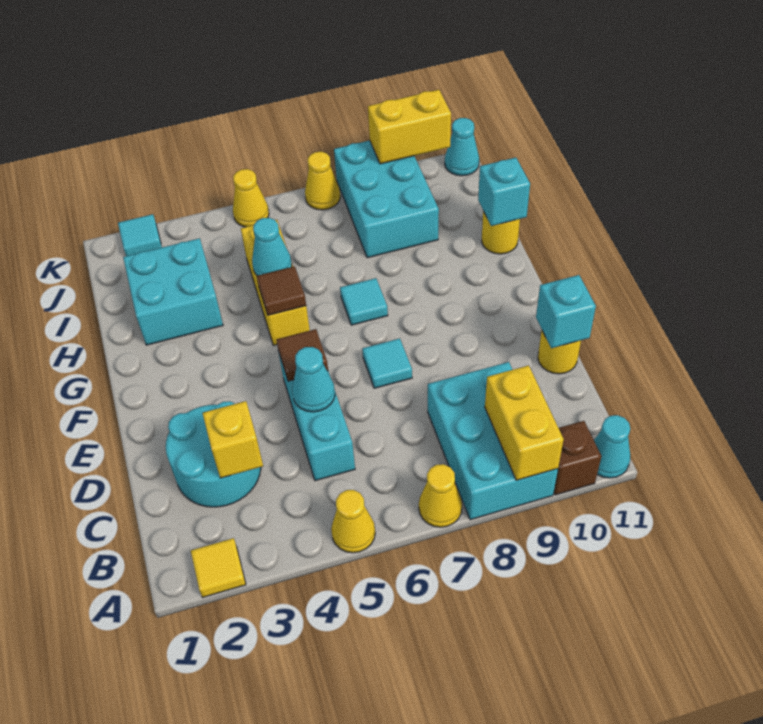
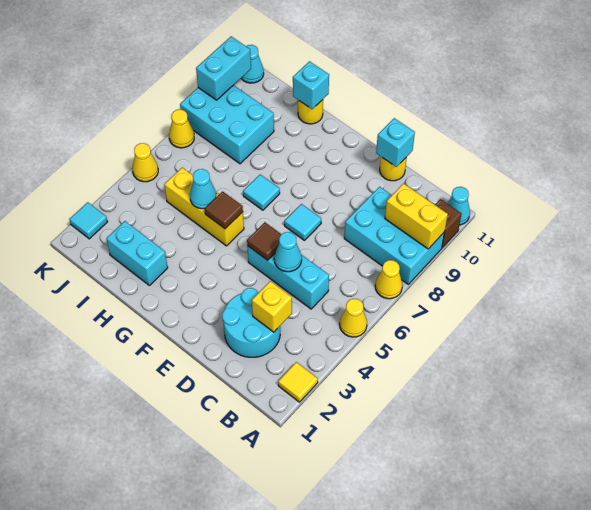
cyan 2x2 brick [123,238,223,345] -> cyan 1x2 brick [106,221,168,285]
yellow 1x2 brick [368,90,451,164] -> cyan 1x2 brick [196,36,251,100]

